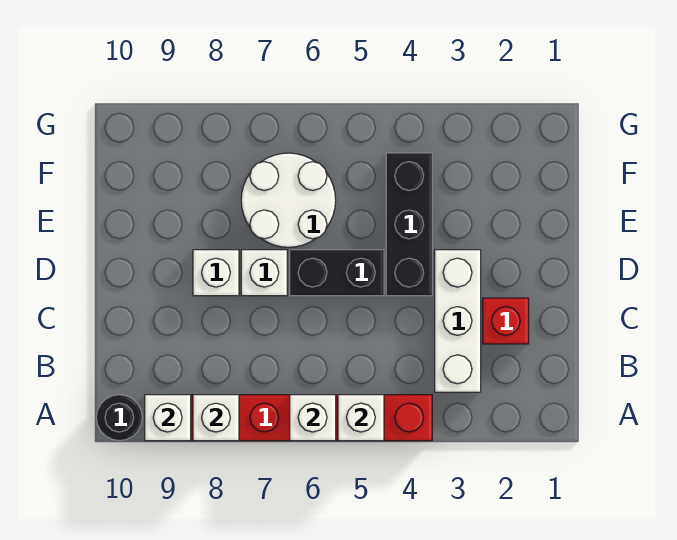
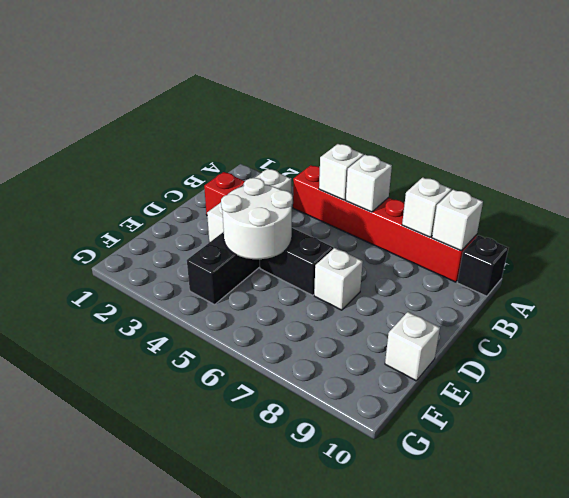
black 1x1 round brick [96,395,142,441] -> black 1x1 brick [457,235,508,296]
white 1x1 brick [193,250,239,296] -> white 1x1 brick moved to [385,312,440,381]
white 2x2 round brick [241,153,336,247] -> white 2x2 round brick moved to [221,178,293,259]

